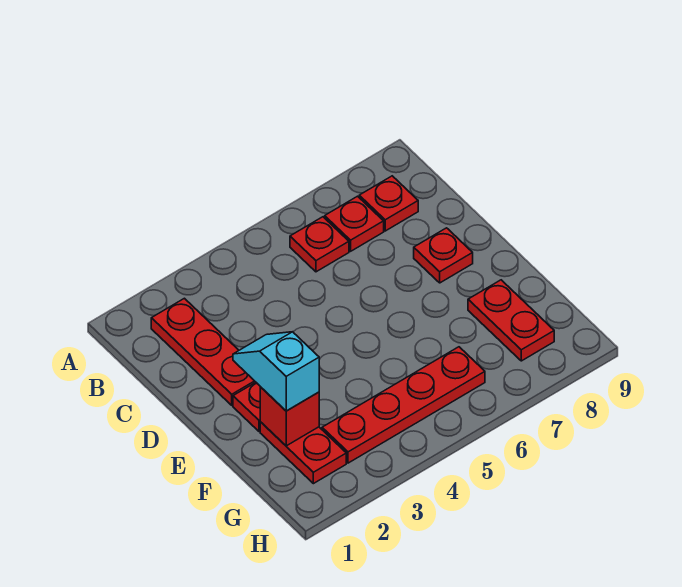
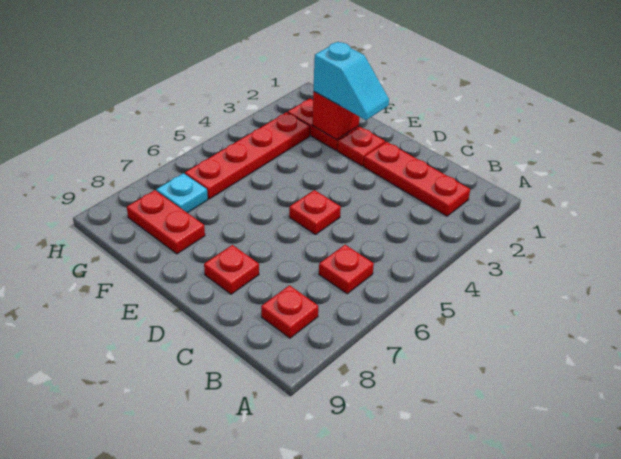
red 1x1 plate [325,196,384,251] -> red 1x1 plate moved to [289,190,341,235]
none -> cyan 1x1 plate [156,173,208,213]

